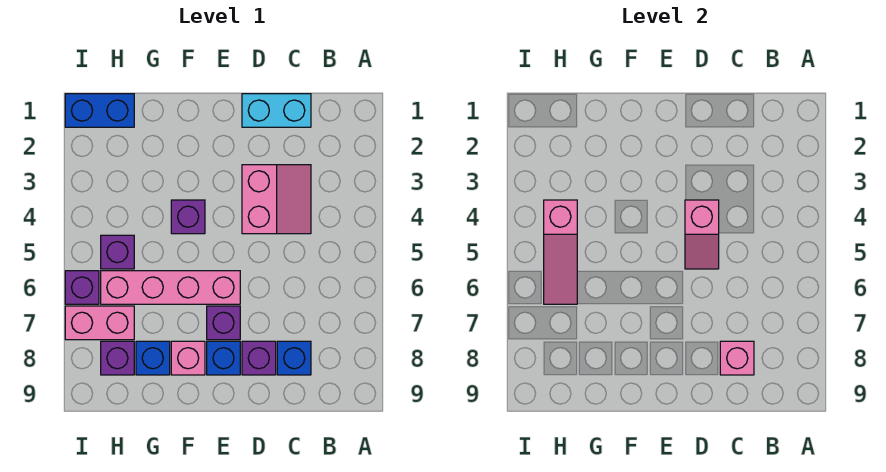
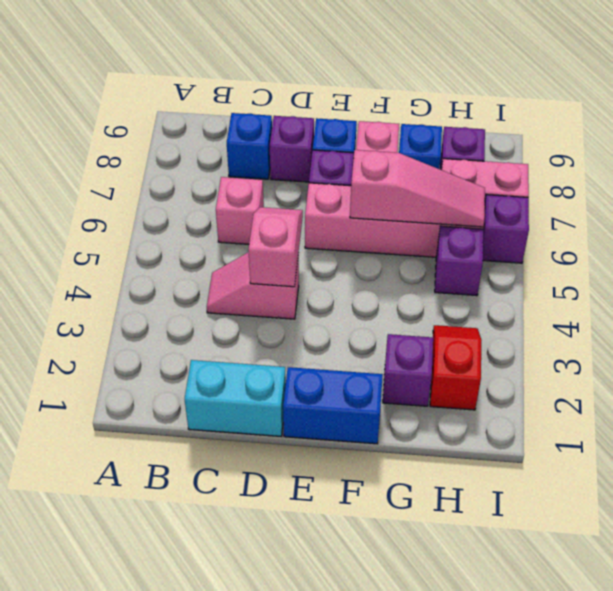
pink 2x2 slope [242,165,311,234] -> pink 1x2 slope [207,252,299,319]
pink 1x1 brick [720,341,754,375] -> pink 1x1 brick moved to [216,177,264,244]
purple 1x1 brick [171,200,205,234] -> purple 1x1 brick moved to [383,334,433,406]
blue 1x2 brick [65,94,134,127] -> blue 1x2 brick moved to [283,367,383,444]
none -> red 1x2 slope [430,325,481,410]
pink 1x3 slope [544,200,577,304] -> pink 1x3 slope turned to [350,150,485,227]

